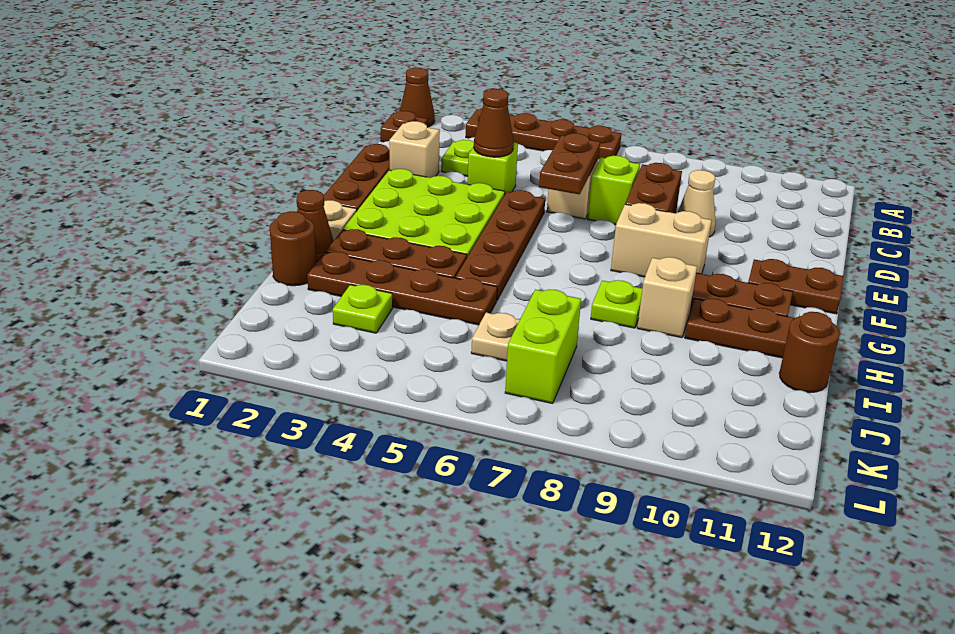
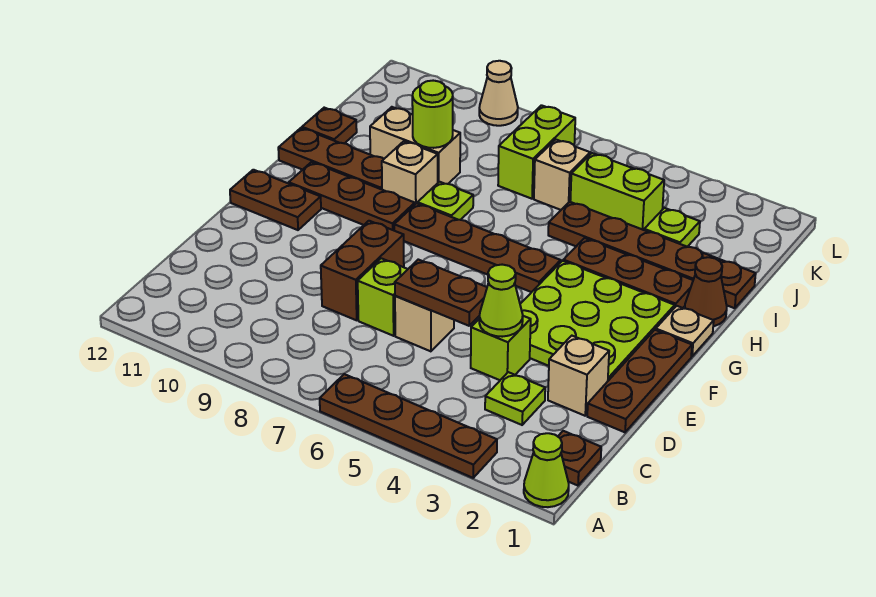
brown 1x1 cone [400,68,435,127] -> lime 1x1 cone [524,433,569,507]
brown 1x1 cone [474,89,514,157] -> lime 1x1 cone [479,265,523,337]
brown 1x2 plate [539,133,600,194] -> brown 1x2 plate turned to [395,260,487,326]
tan 1x1 cone [678,170,716,237] -> tan 1x1 cone moved to [479,61,518,126]
brown 1x4 plate [456,190,545,300] -> brown 1x4 plate turned to [394,203,561,292]
tan 1x2 brick [611,203,712,277] -> tan 1x2 brick moved to [370,107,460,184]
brown 1x1 round brick [270,211,316,286] -> brown 1x1 plate [718,259,756,308]
none -> lime 1x1 round brick [412,81,453,148]
brown 1x1 round brick [779,312,840,393] -> brown 1x1 plate [302,108,357,143]
none -> lime 1x2 brick [570,153,664,230]
tan 1x1 plate [471,313,520,361] -> tan 1x1 brick [534,140,590,210]

